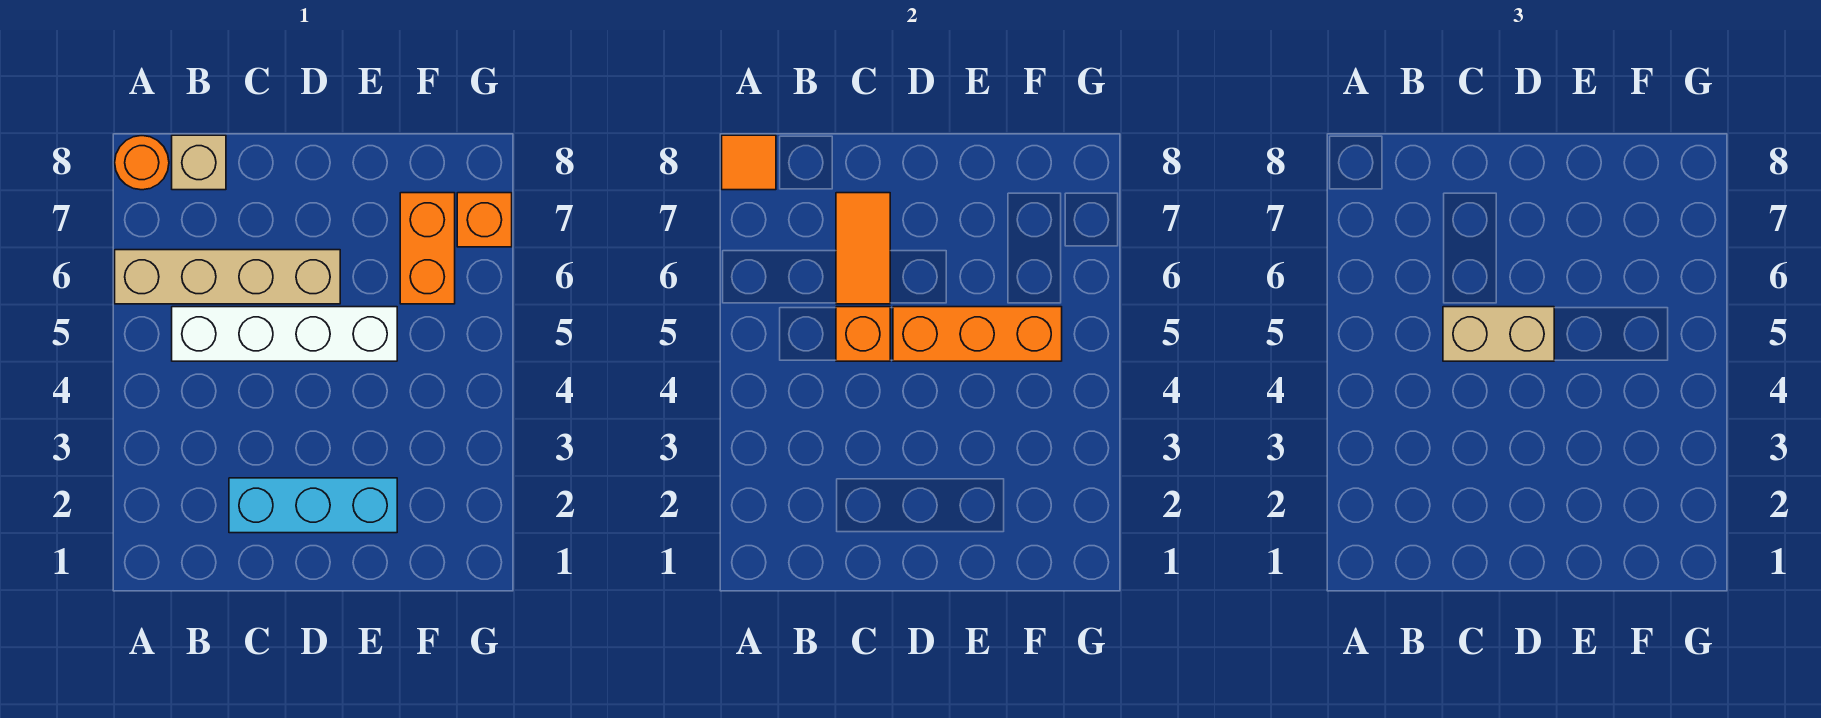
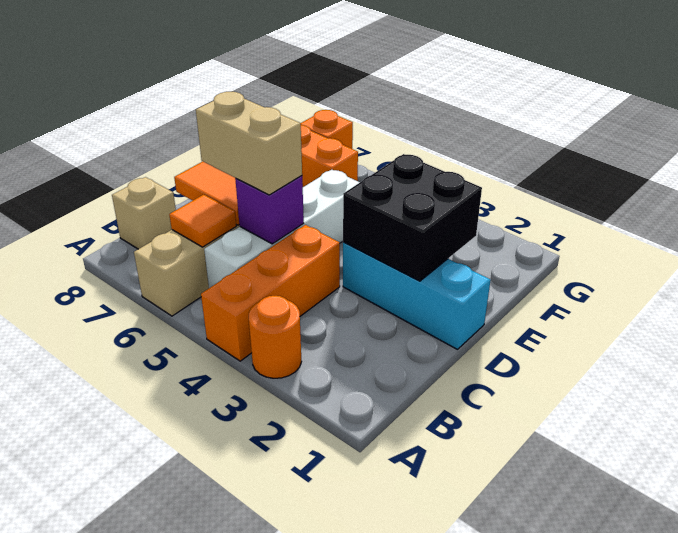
orange 1x1 round brick [115,136,169,190] -> orange 1x1 round brick moved to [249,296,302,378]
orange 1x1 tile [722,135,776,190] -> orange 1x1 tile moved to [169,195,236,247]
cyan 1x3 brick [229,478,397,533] -> cyan 1x3 brick turned to [343,242,491,349]
orange 1x1 brick [836,307,890,361] -> purple 1x1 brick [235,176,304,244]
tan 1x2 brick [1443,307,1554,361] -> tan 1x2 brick turned to [196,92,302,195]
none -> black 2x2 brick [343,154,482,281]
orange 1x3 brick [893,307,1062,361] -> orange 1x3 brick moved to [201,225,340,361]

